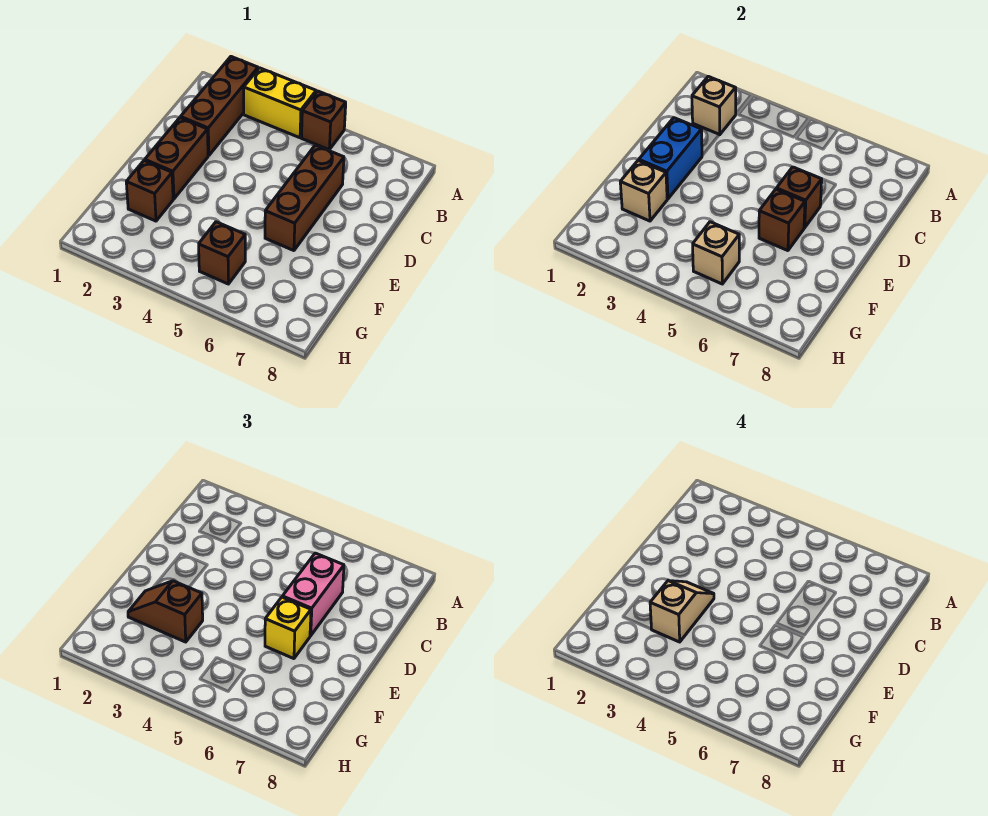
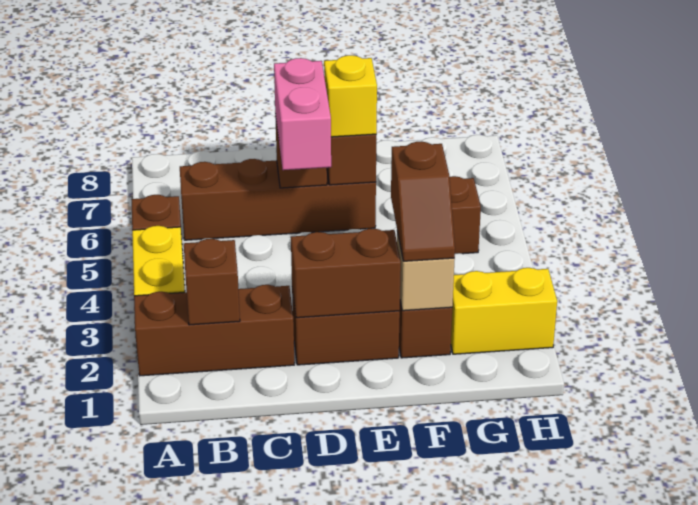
tan 1x1 brick [692,76,736,135] -> brown 1x1 brick [184,239,240,325]
brown 1x3 brick [265,145,344,251] -> brown 1x4 brick [180,159,376,240]
pink 1x2 brick [282,553,344,636] -> pink 1x2 brick turned to [274,58,331,170]
blue 1x2 brick [639,118,702,199] -> brown 1x2 brick [291,228,401,318]
tan 1x2 slope [650,581,714,642] -> none
none -> yellow 1x2 brick [451,268,557,354]
tan 1x1 brick [693,222,739,284] -> none

